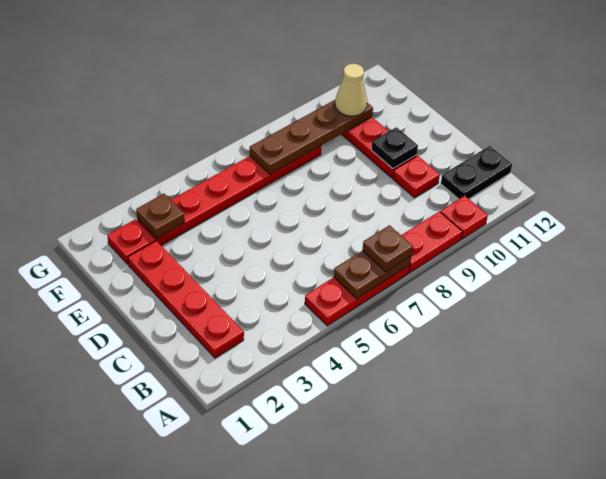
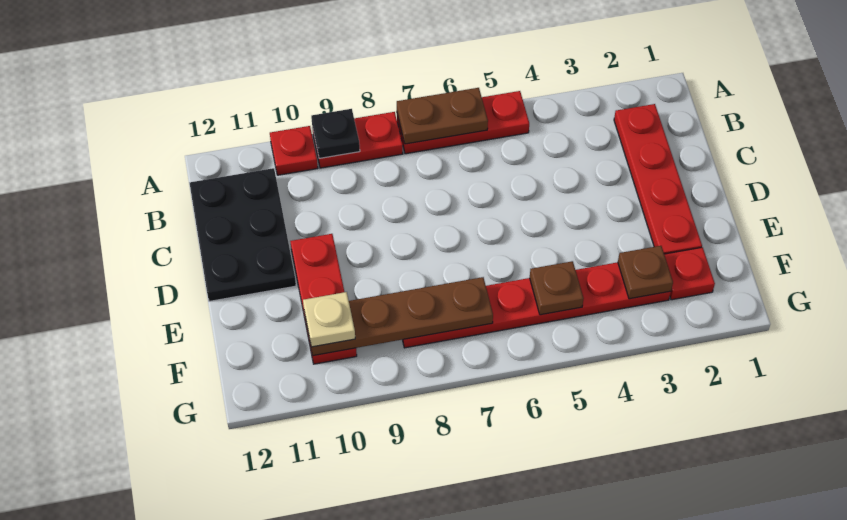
brown 1x1 plate [362,225,413,272] -> brown 1x1 plate moved to [530,261,584,315]
black 1x2 plate [441,146,512,199] -> black 2x3 plate [190,168,296,301]
red 1x1 plate [393,156,440,198] -> none
black 1x1 plate [371,127,418,169] -> black 1x1 plate moved to [311,109,360,158]
tan 1x1 cone [335,64,367,116] -> tan 1x1 plate [303,292,355,347]

